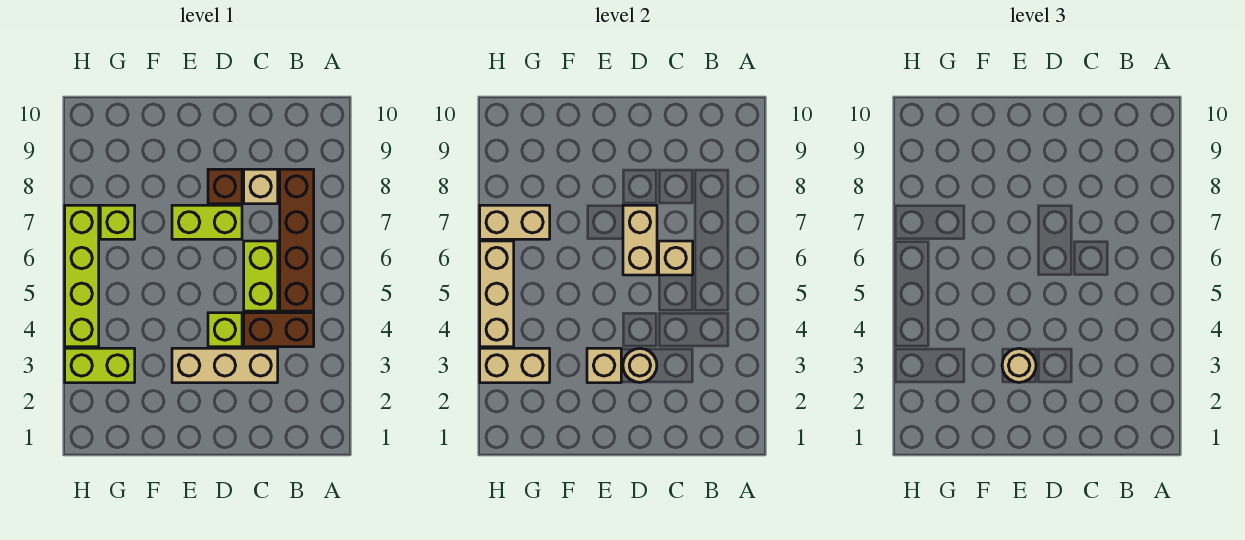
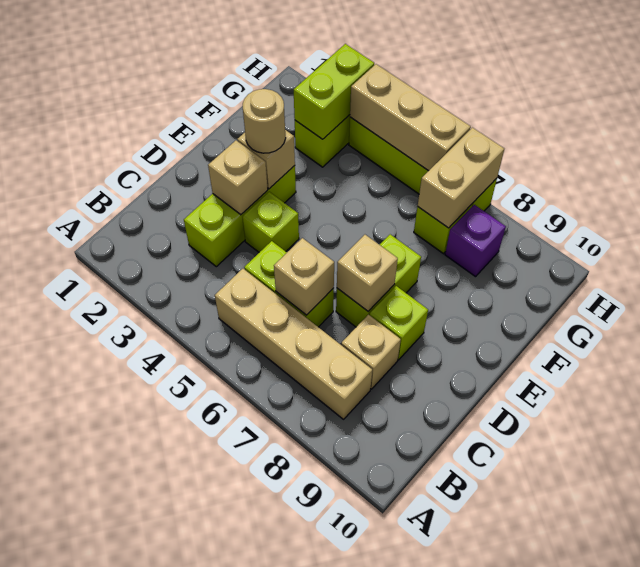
brown 1x2 brick [244,313,314,347] -> none
brown 1x4 brick [280,169,314,311] -> tan 1x4 brick [215,269,372,419]
tan 1x3 brick [172,348,278,383] -> lime 1x3 brick [184,166,296,267]
tan 1x1 round brick [623,349,657,382] -> tan 1x1 brick [208,140,268,215]
tan 1x2 brick [623,205,657,275] -> tan 1x1 brick [337,235,398,311]
brown 1x1 brick [208,169,242,204] -> lime 1x1 brick [370,286,428,360]
tan 1x2 brick [480,348,550,383] -> lime 1x2 brick [294,44,374,139]
none -> purple 1x1 brick [445,205,506,277]

